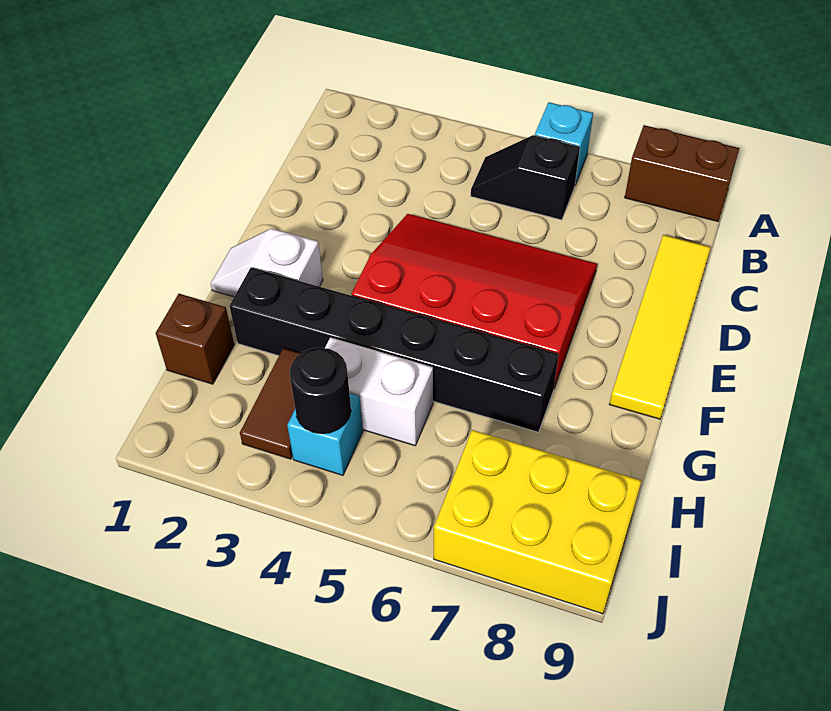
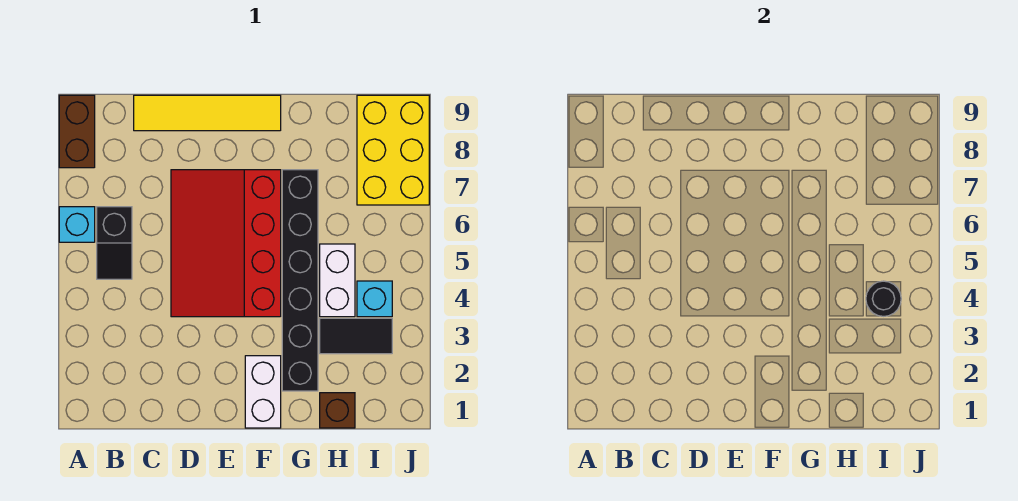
white 1x2 slope [211,229,323,297] -> white 1x2 brick [245,356,281,428]
brown 1x2 tile [240,348,301,459] -> black 1x2 tile [320,318,392,354]

